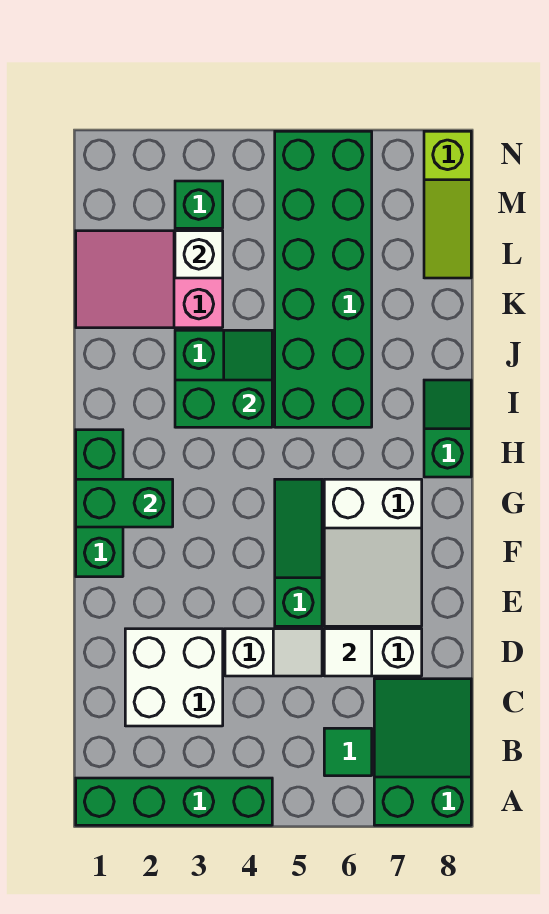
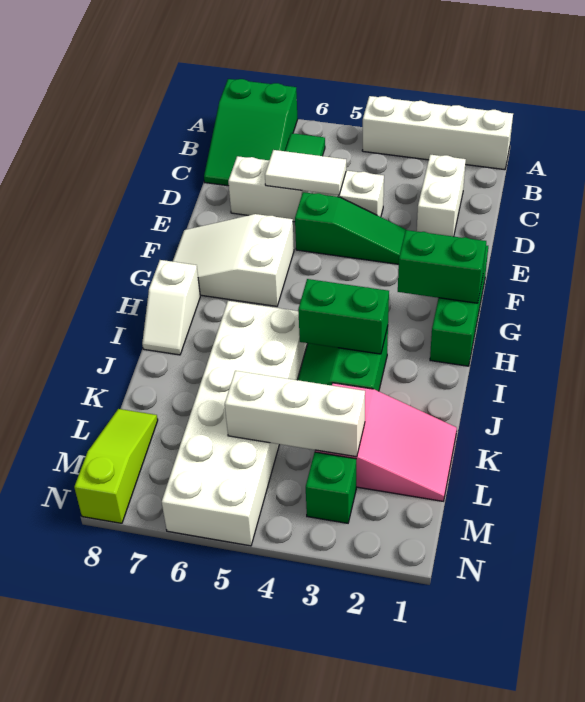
green 1x4 brick [76,778,272,825] -> white 1x4 brick [362,96,513,170]
white 2x2 brick [125,629,223,726] -> white 1x2 brick [417,155,466,237]
white 1x1 tile [324,629,372,676] -> white 1x2 tile [265,150,346,195]
green 1x3 slope [275,479,322,626] -> green 1x3 slope turned to [295,192,406,264]
white 2x3 slope [324,479,422,626] -> white 2x3 slope turned to [173,214,294,306]
green 1x2 slope [424,380,471,477] -> white 1x2 slope [142,260,200,355]
green 2x6 brick [275,131,372,427] -> white 2x6 brick [162,301,307,546]
white 1x1 brick [175,231,223,278] -> white 1x3 brick [225,371,365,457]

